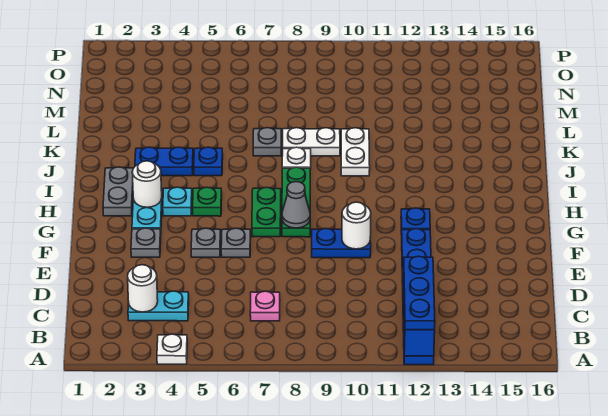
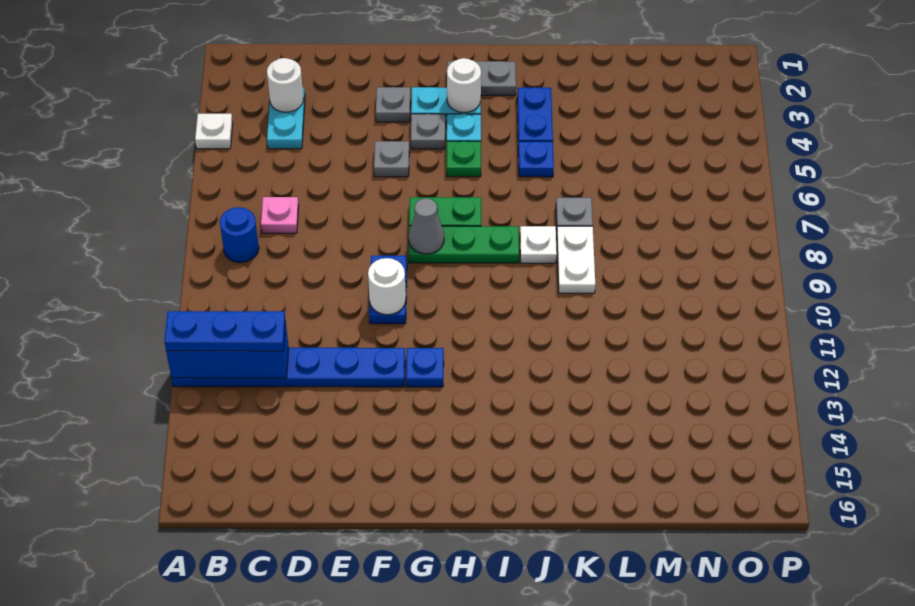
none -> blue 1x1 round brick [220,207,259,263]
grey 1x1 plate [221,228,251,257] -> grey 1x1 plate moved to [411,114,445,149]
white 1x2 plate [341,128,370,176] -> none

